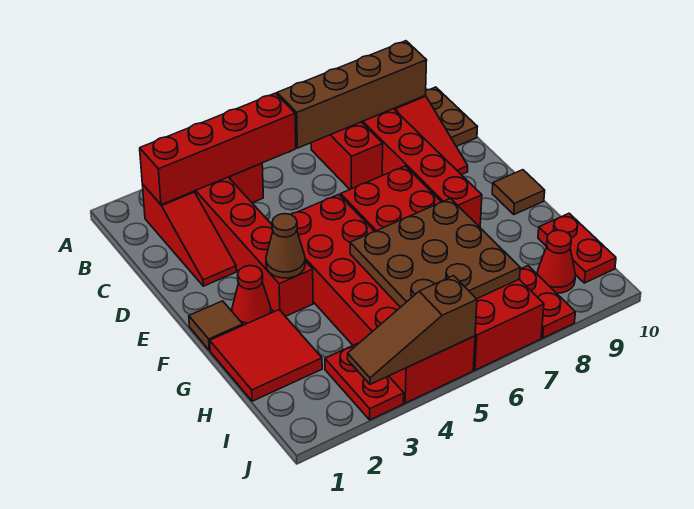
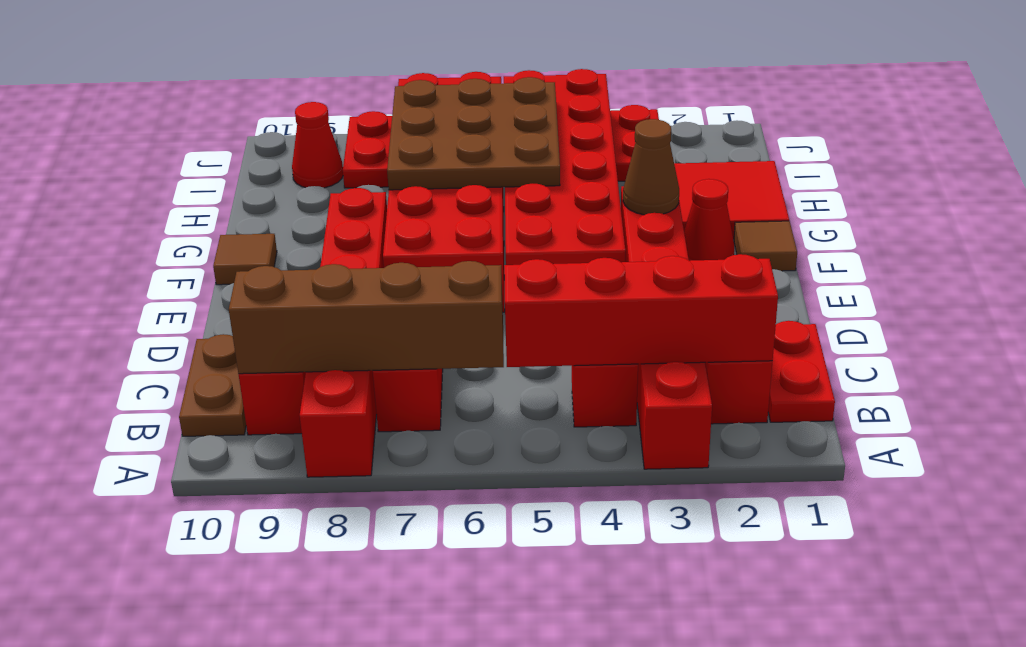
red 1x2 plate [538,213,616,283] -> red 1x2 plate moved to [768,321,835,422]
brown 1x3 slope [348,276,477,384] -> none

